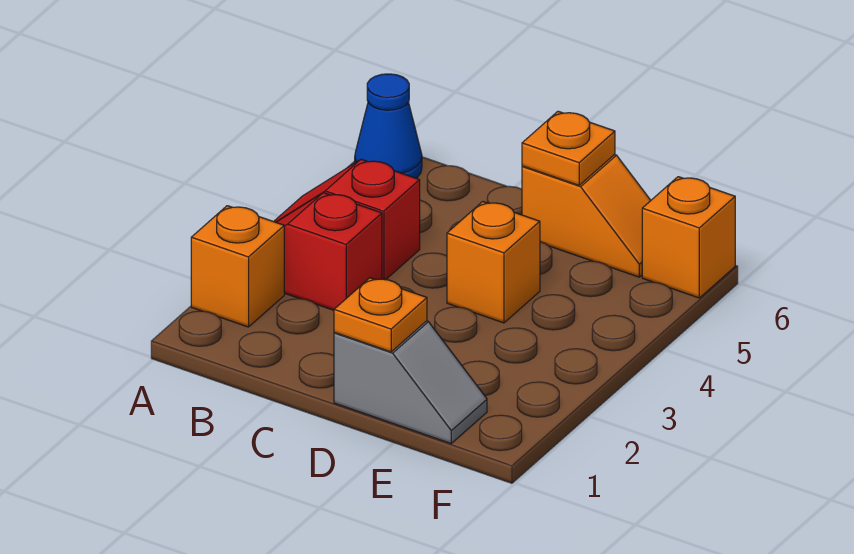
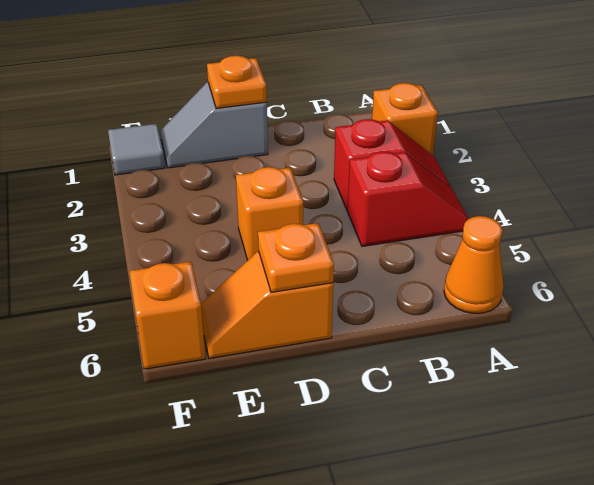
blue 1x1 cone [355,74,422,178] -> orange 1x1 cone [444,216,504,313]
none -> grey 1x1 tile [108,124,165,175]

